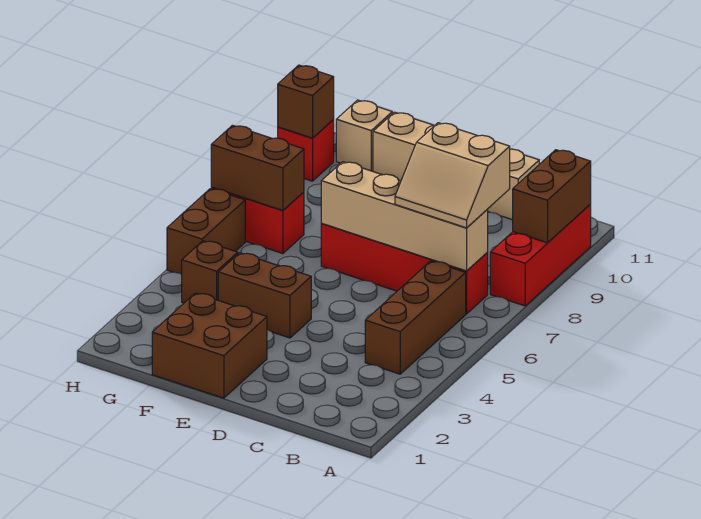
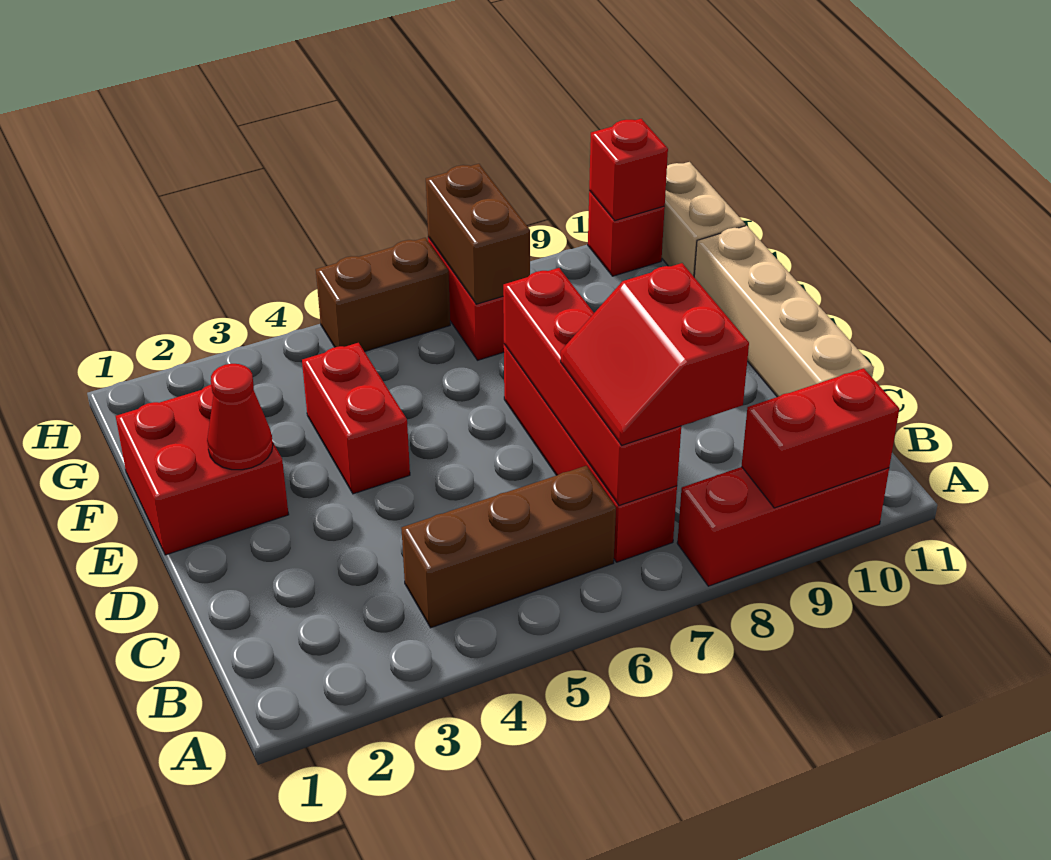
brown 1x2 brick [513,150,591,243] -> red 1x2 brick [742,368,899,508]
tan 1x4 brick [321,162,488,271] -> red 1x4 brick [503,268,681,506]
tan 2x2 slope [395,123,510,228] -> red 2x2 slope [561,263,749,445]
brown 2x2 brick [152,293,267,398] -> red 2x2 brick [116,385,289,555]
none -> red 1x1 cone [207,364,273,470]
brown 1x2 brick [218,253,311,338] -> red 1x2 brick [302,343,410,494]
brown 1x1 brick [182,241,238,303] -> none
tan 1x1 brick [336,100,392,171] -> tan 1x2 brick [662,162,745,276]
brown 1x1 brick [278,65,334,138] -> red 1x1 brick [589,119,668,221]

